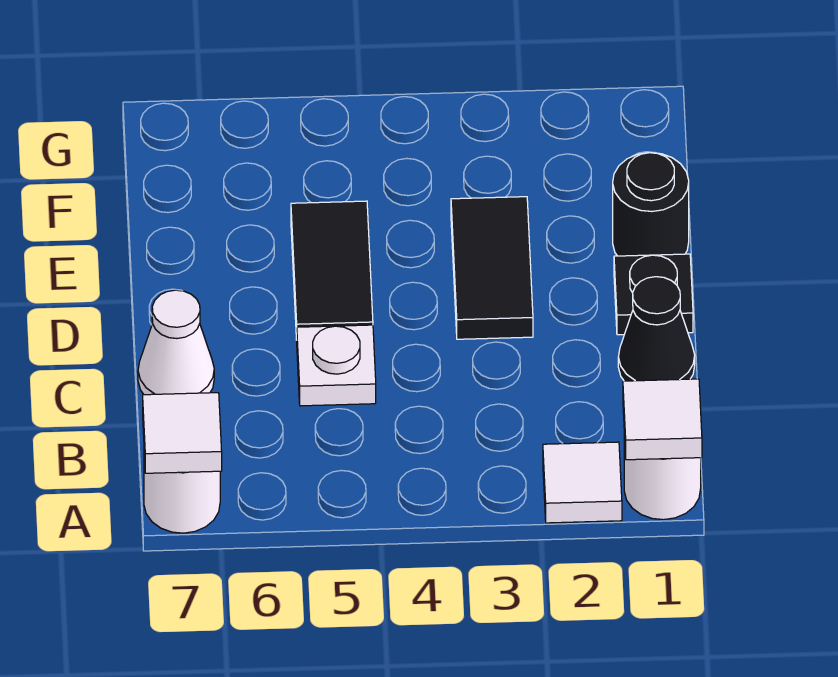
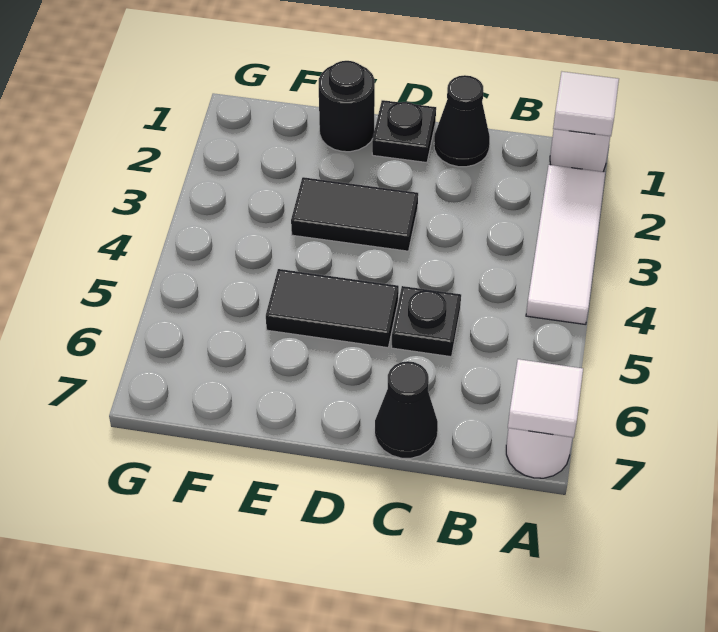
white 1x1 tile [543,442,622,523] -> white 1x3 tile [526,165,605,325]
white 1x1 plate [297,325,376,406] -> black 1x1 plate [392,286,461,357]
white 1x1 cone [138,290,214,395] -> black 1x1 cone [375,361,438,458]

